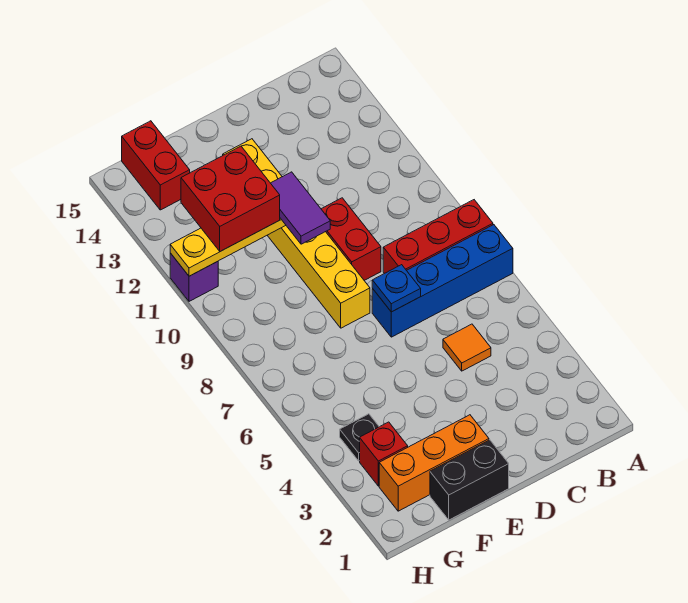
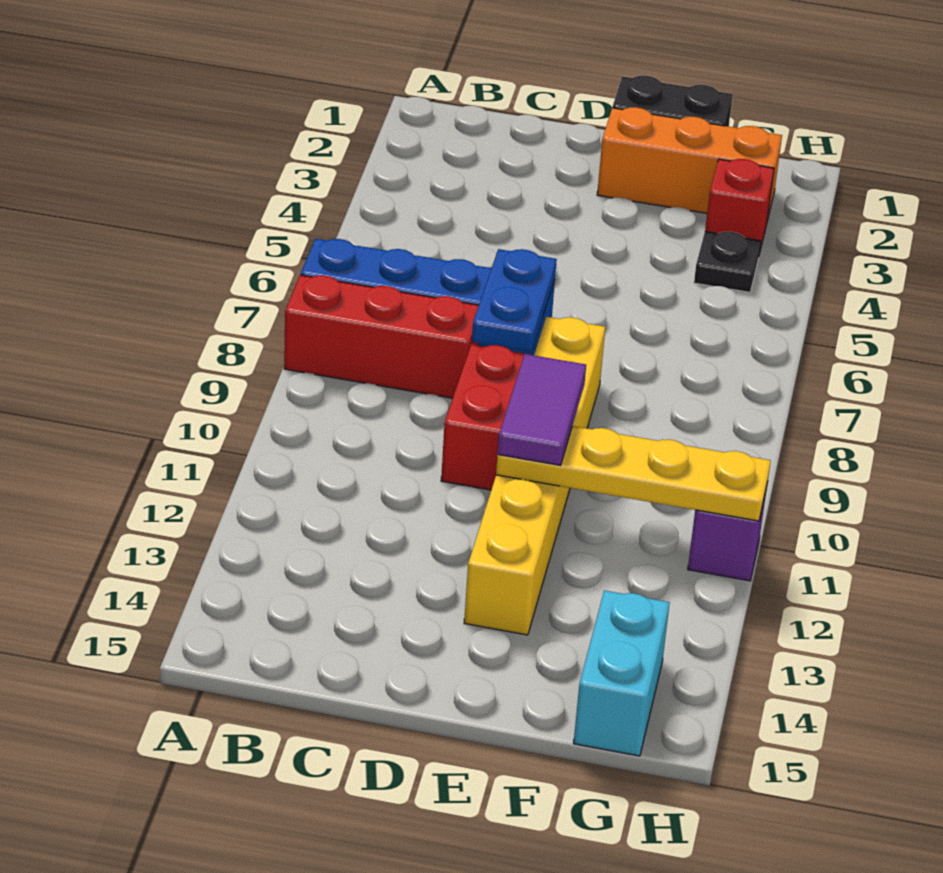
orange 1x1 tile [443,324,491,371] -> none
blue 1x1 plate [372,265,421,312] -> blue 1x2 plate [472,249,557,352]
red 2x2 brick [181,146,280,251] -> none
red 1x2 brick [122,121,190,210] -> cyan 1x2 brick [573,591,670,756]

